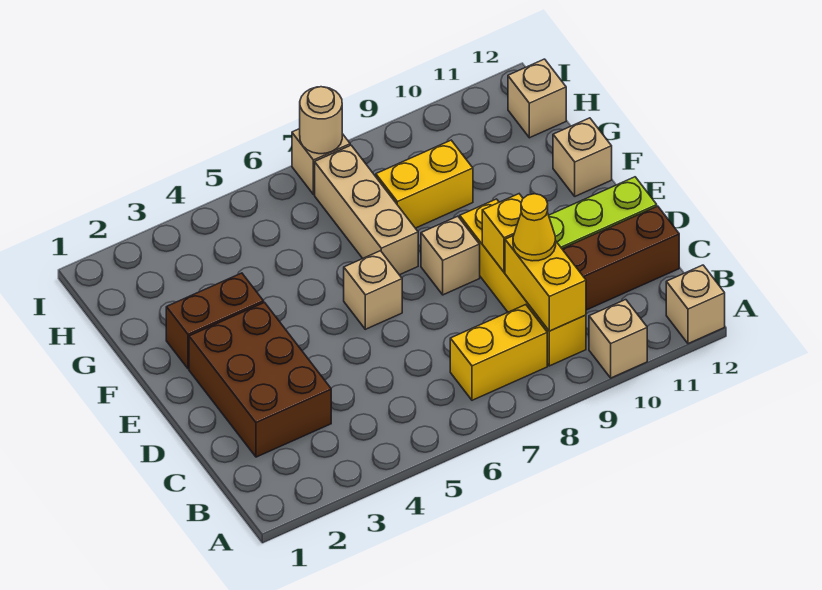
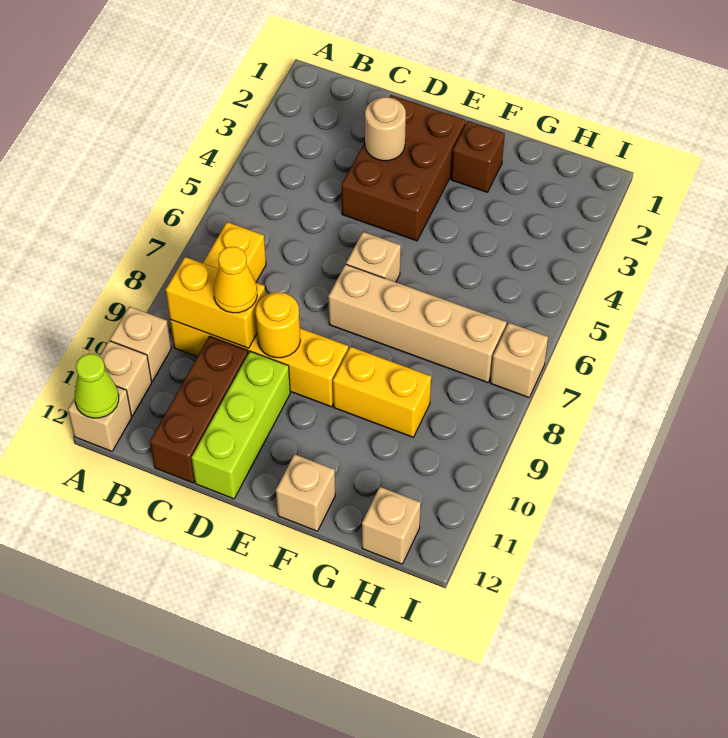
none -> lime 1x1 cone [75,354,119,418]
brown 2x3 brick [189,303,331,457] -> brown 2x3 brick turned to [341,95,466,241]
yellow 1x1 brick [482,194,523,272] -> yellow 1x1 round brick [255,292,300,358]
tan 1x1 brick [421,216,480,295] -> tan 1x1 brick moved to [99,341,152,416]
brown 1x2 brick [166,273,264,369] -> brown 1x1 brick [451,121,505,192]
tan 1x3 brick [315,145,418,275] -> tan 1x4 brick [328,264,507,383]
yellow 1x2 brick [376,140,473,228] -> yellow 1x2 brick turned to [333,347,431,437]
tan 1x1 round brick [300,87,342,154] -> tan 1x1 round brick moved to [365,97,406,161]

